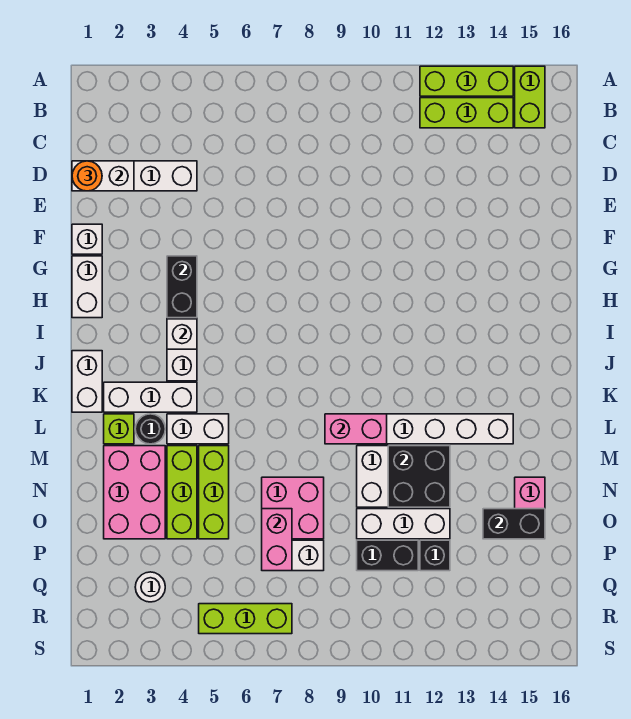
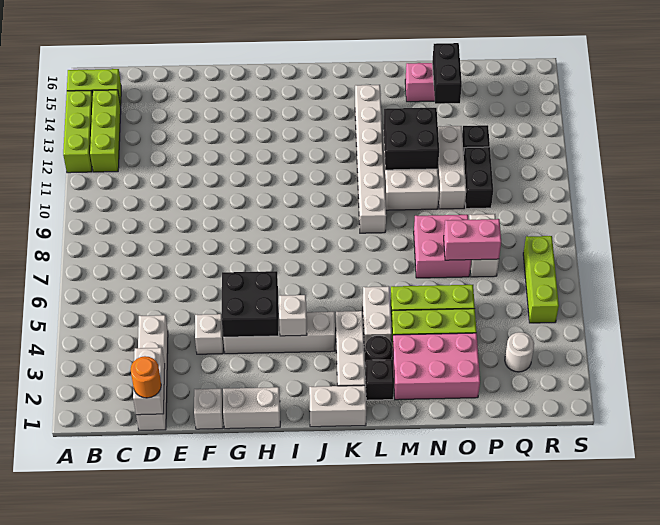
none -> white 1x1 brick [195,314,223,354]
black 1x2 brick [167,256,197,318] -> black 2x2 brick [222,271,279,337]
lime 1x1 brick [104,414,134,444] -> black 1x1 brick [365,360,394,400]
pink 1x2 brick [325,414,387,444] -> none

